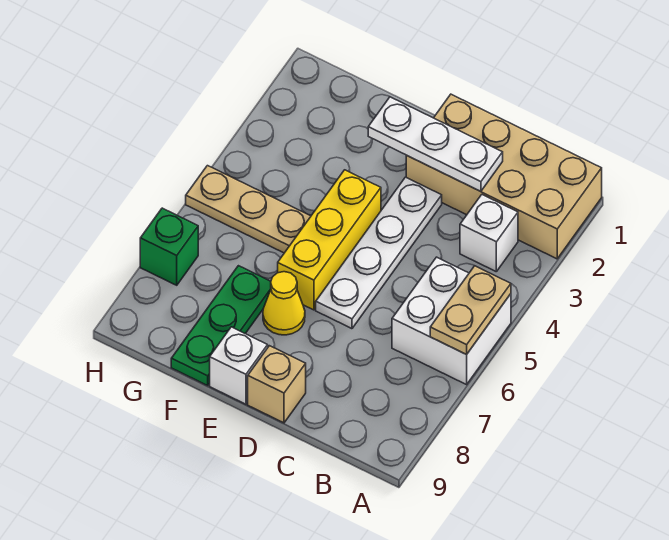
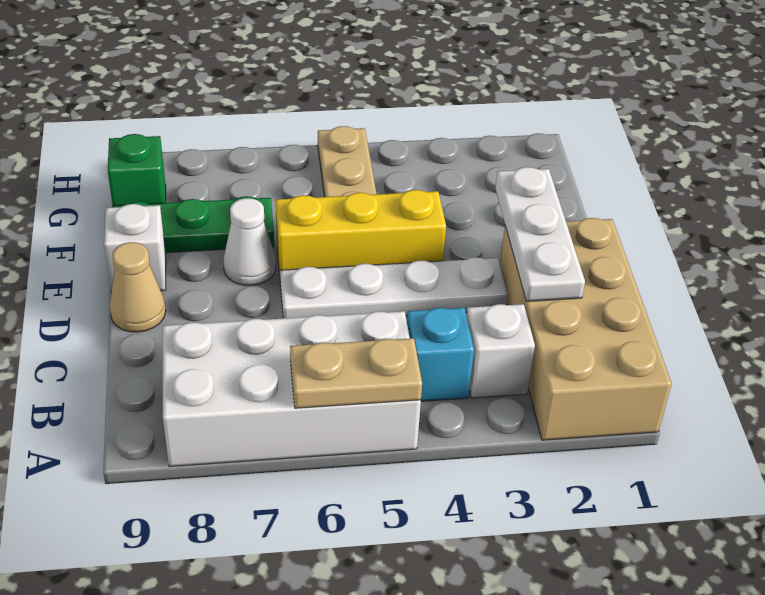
white 2x2 brick [392,257,511,385] -> white 2x4 brick [163,311,421,467]
none -> cyan 1x1 brick [407,308,474,401]
tan 1x1 brick [248,346,306,423] -> tan 1x1 cone [110,242,166,332]
yellow 1x1 cone [263,272,305,335] -> white 1x1 cone [223,198,276,286]
green 1x1 brick [140,208,198,285] -> green 1x1 brick moved to [108,134,166,206]

